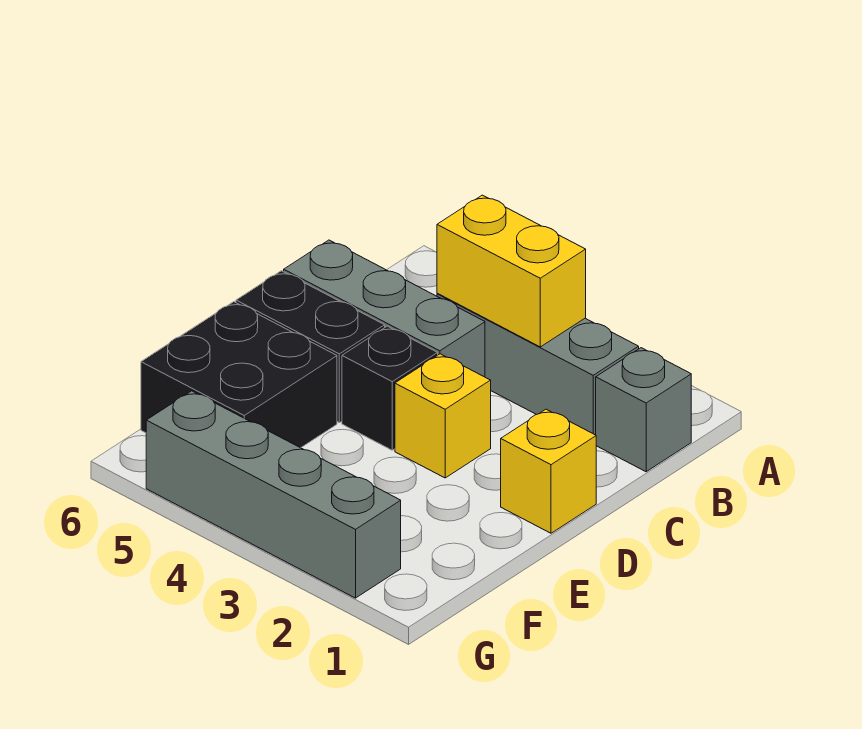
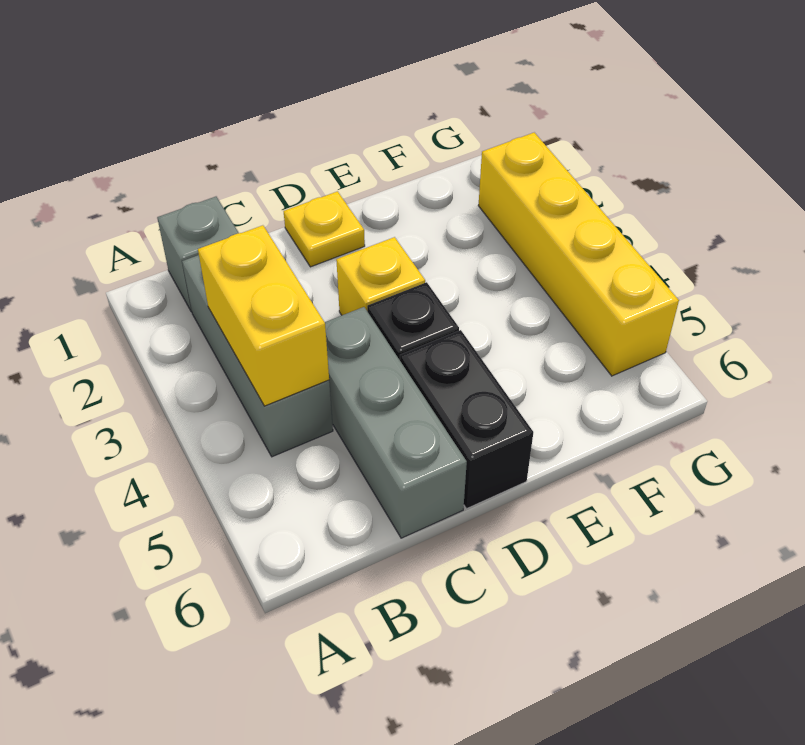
yellow 1x1 brick [501,409,596,533] -> yellow 1x1 plate [284,191,365,267]
black 2x2 brick [141,302,337,448] -> none
grey 1x4 brick [146,391,401,598] -> yellow 1x4 brick [478,133,679,376]

